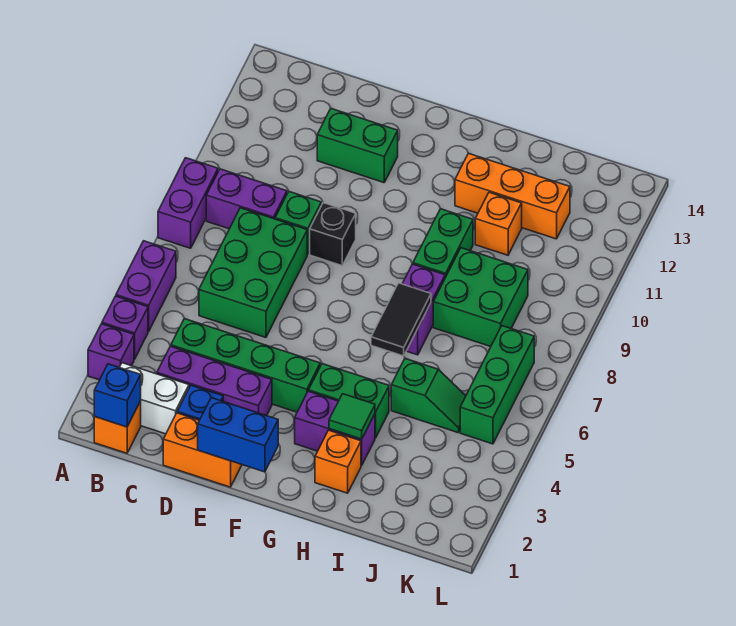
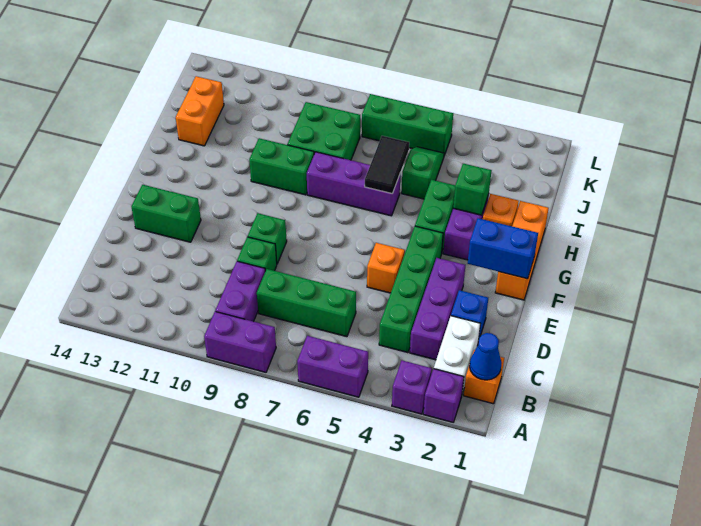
purple 1x1 brick [102,296,148,359] -> purple 1x1 brick moved to [423,369,464,422]
blue 1x1 brick [94,364,141,427] -> blue 1x1 cone [470,333,502,380]
green 2x3 brick [199,208,307,337] -> green 1x3 brick [257,269,356,337]
orange 1x2 brick [163,413,242,487] -> orange 1x2 brick moved to [176,76,224,146]
green 1x2 brick [317,108,398,183] -> green 1x2 brick turned to [131,185,201,242]
blue 1x2 brick [198,398,278,472] -> blue 1x2 brick turned to [468,218,538,279]
black 1x1 brick [310,203,356,266] -> green 1x1 brick [248,213,287,264]
green 1x1 tile [329,394,375,439] -> green 1x1 brick [453,164,492,215]
black 1x2 tile [371,283,431,356] -> black 1x2 tile turned to [365,136,409,194]
purple 1x2 brick [402,264,445,355] -> purple 1x3 brick [307,152,401,216]
orange 1x3 brick [455,153,570,239] -> orange 1x3 brick moved to [495,201,549,300]
orange 1x1 brick [475,192,522,255] -> orange 1x1 brick moved to [367,243,405,293]

